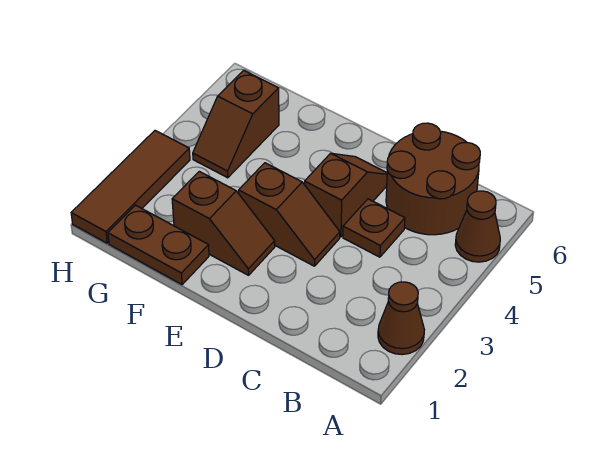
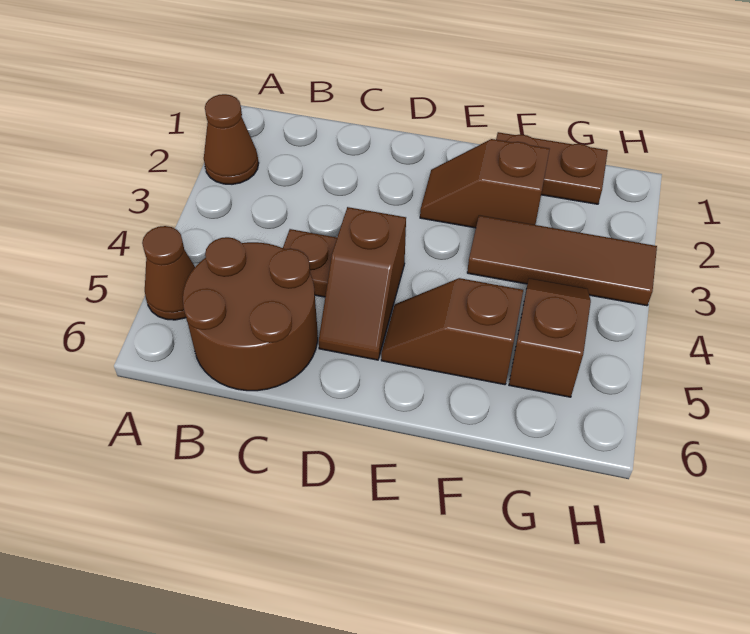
brown 1x2 slope [239,163,340,266] -> brown 1x2 slope moved to [381,278,523,385]
brown 1x3 tile [71,131,190,243] -> brown 1x3 tile turned to [467,215,657,306]

